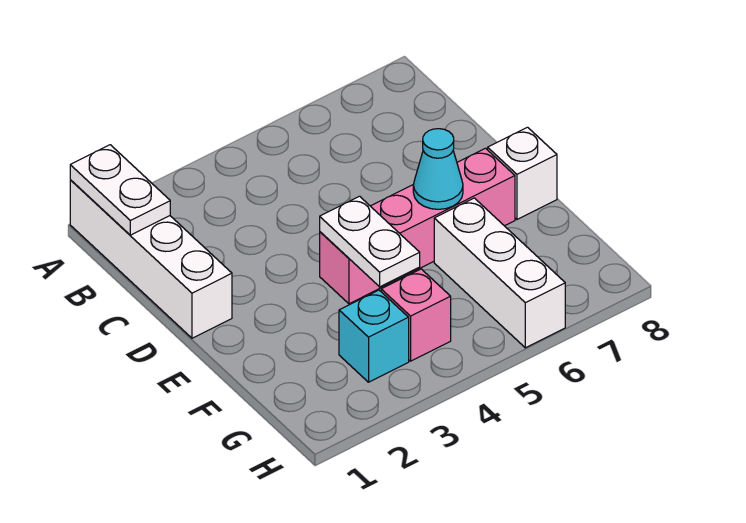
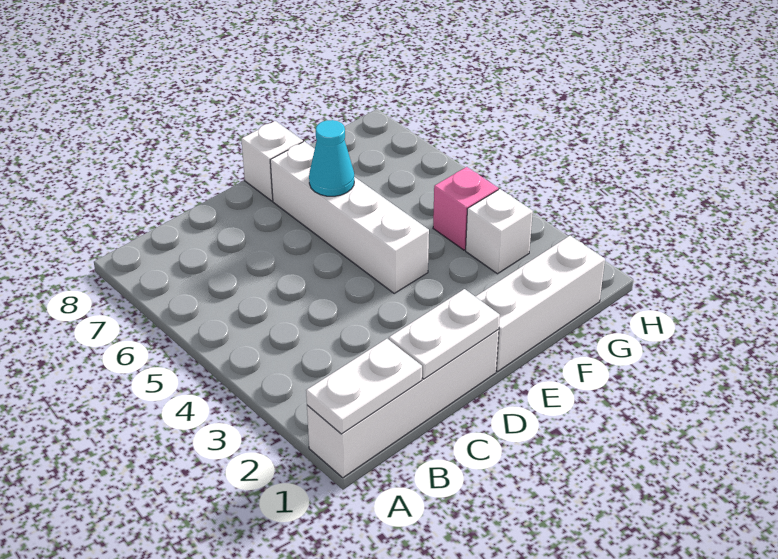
pink 1x4 brick [320,148,515,304] -> white 1x4 brick [270,141,429,293]
white 1x2 plate [320,196,420,287] -> white 1x2 plate moved to [389,289,500,379]
white 1x3 brick [434,198,565,348] -> white 1x3 brick moved to [476,236,605,371]
cyan 1x1 brick [339,290,409,382] -> white 1x1 brick [466,189,533,274]

